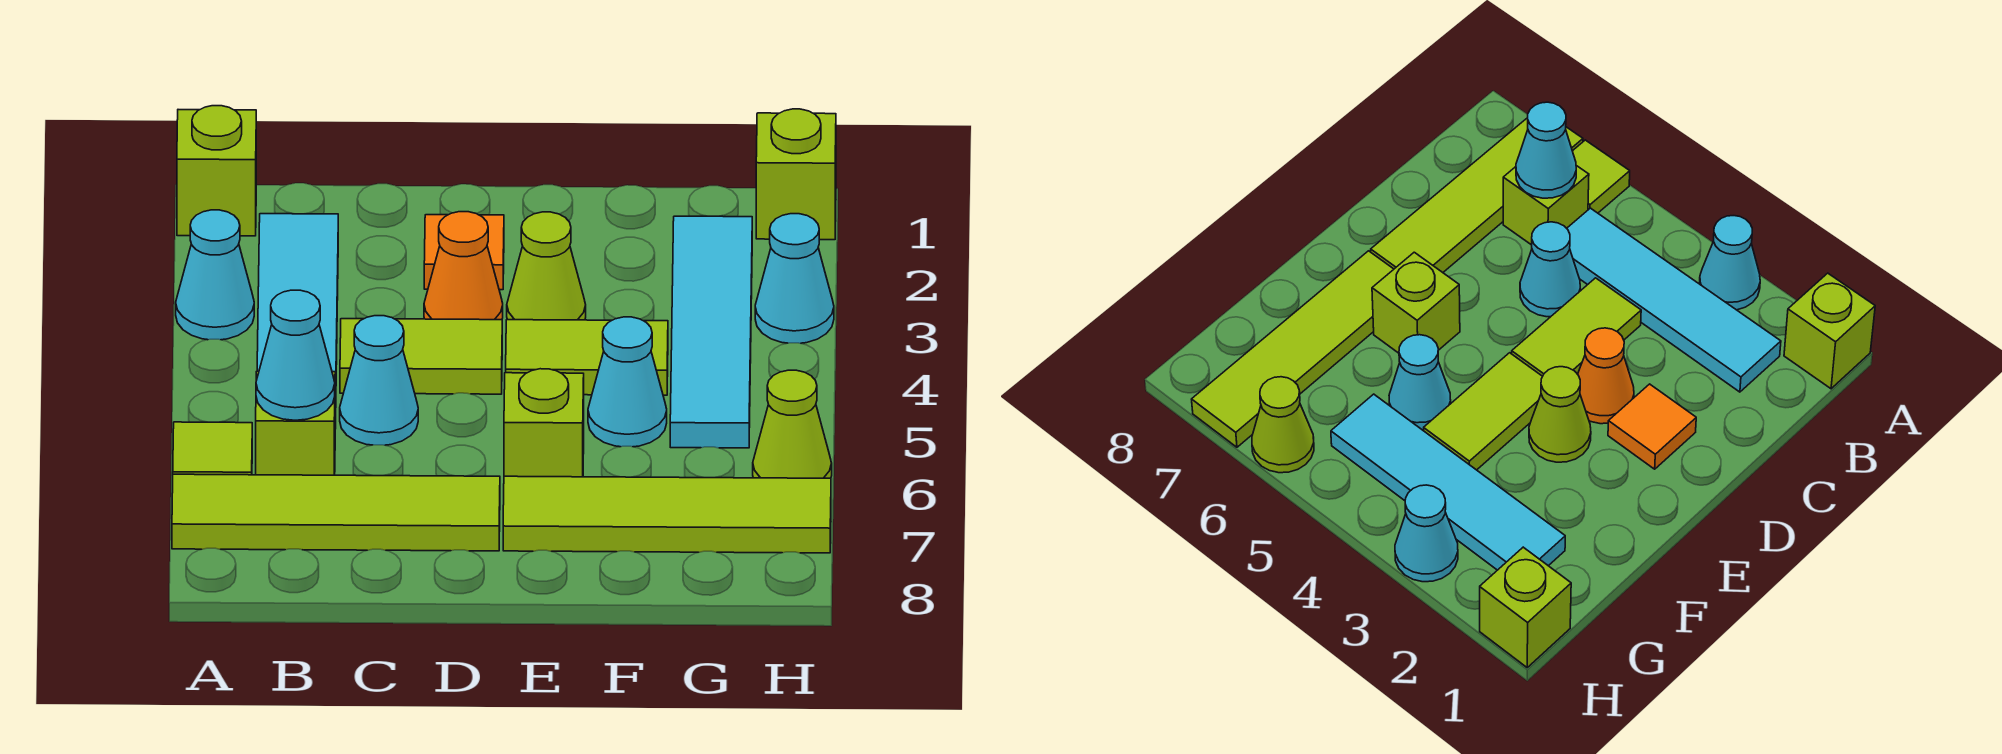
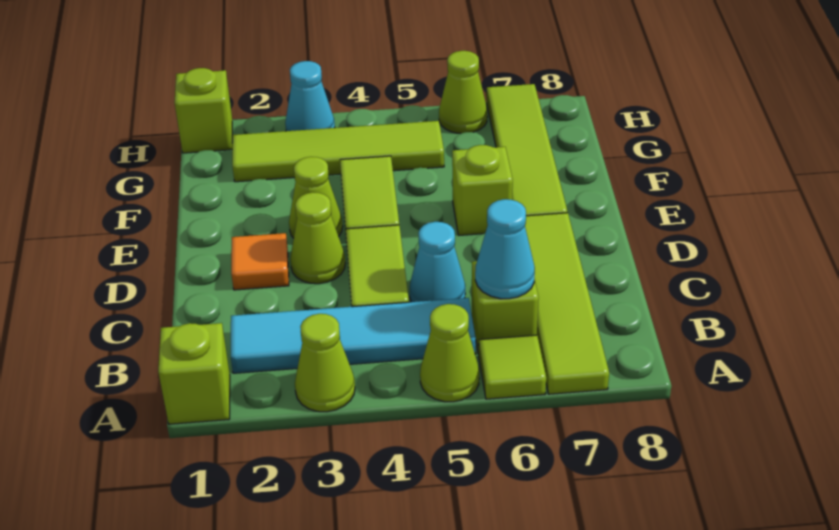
cyan 1x1 cone [176,210,254,340] -> lime 1x1 cone [295,314,355,412]
none -> lime 1x1 cone [420,304,479,402]
orange 1x1 cone [424,212,503,320] -> lime 1x1 cone [290,192,345,284]
cyan 1x1 cone [588,317,667,447] -> none
cyan 1x4 tile [670,216,752,448] -> lime 1x4 tile [232,121,444,182]

